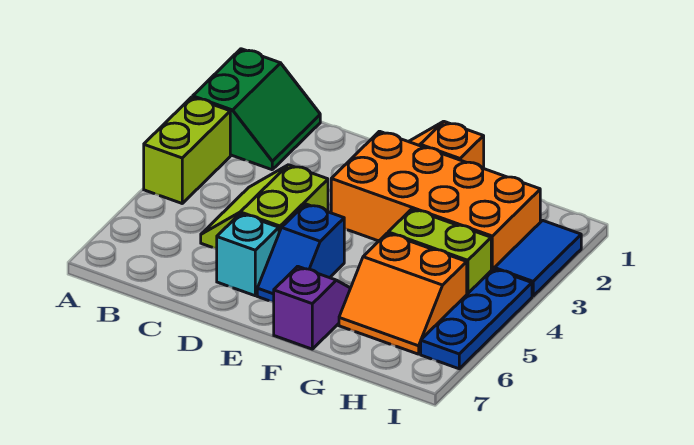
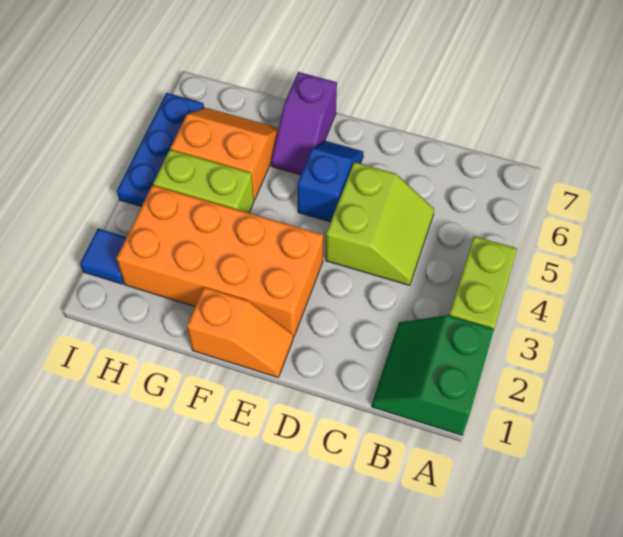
cyan 1x1 brick [217,214,279,296] -> none
blue 1x2 tile [494,220,581,296] -> blue 1x1 tile [80,229,127,284]

